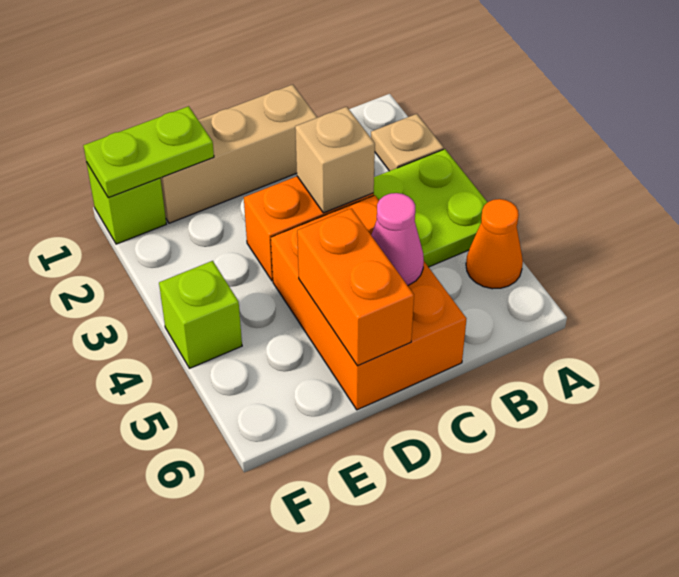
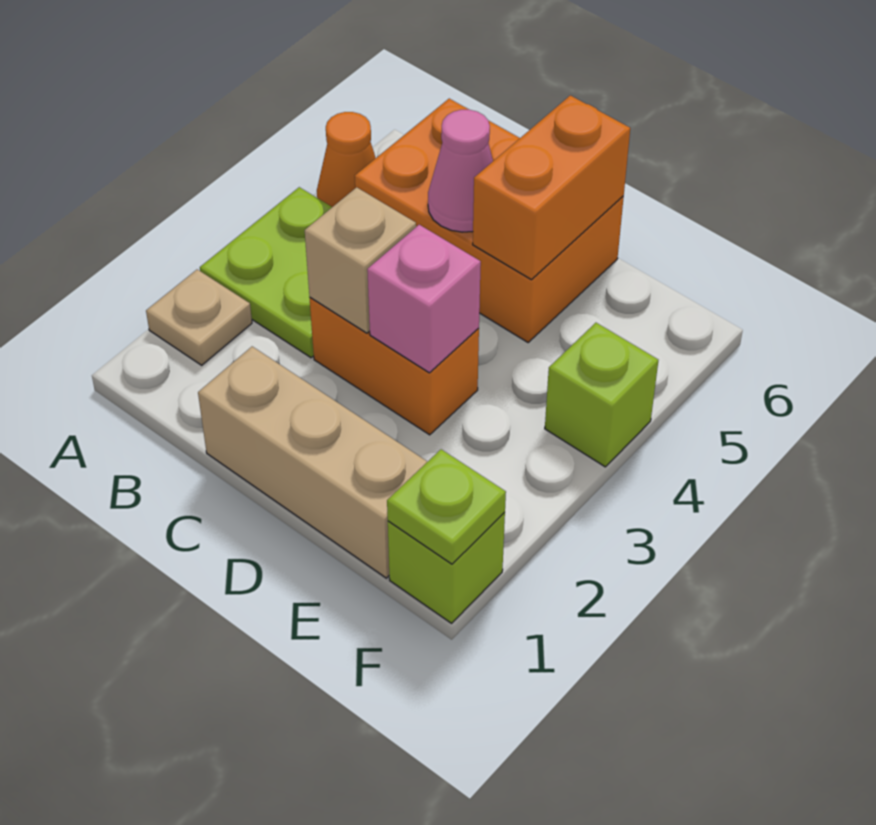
orange 2x3 brick [271,195,466,410] -> orange 2x3 brick turned to [355,99,624,342]
none -> pink 1x1 brick [367,225,481,373]
lime 1x2 plate [83,106,214,198] -> lime 1x1 plate [387,449,506,564]

